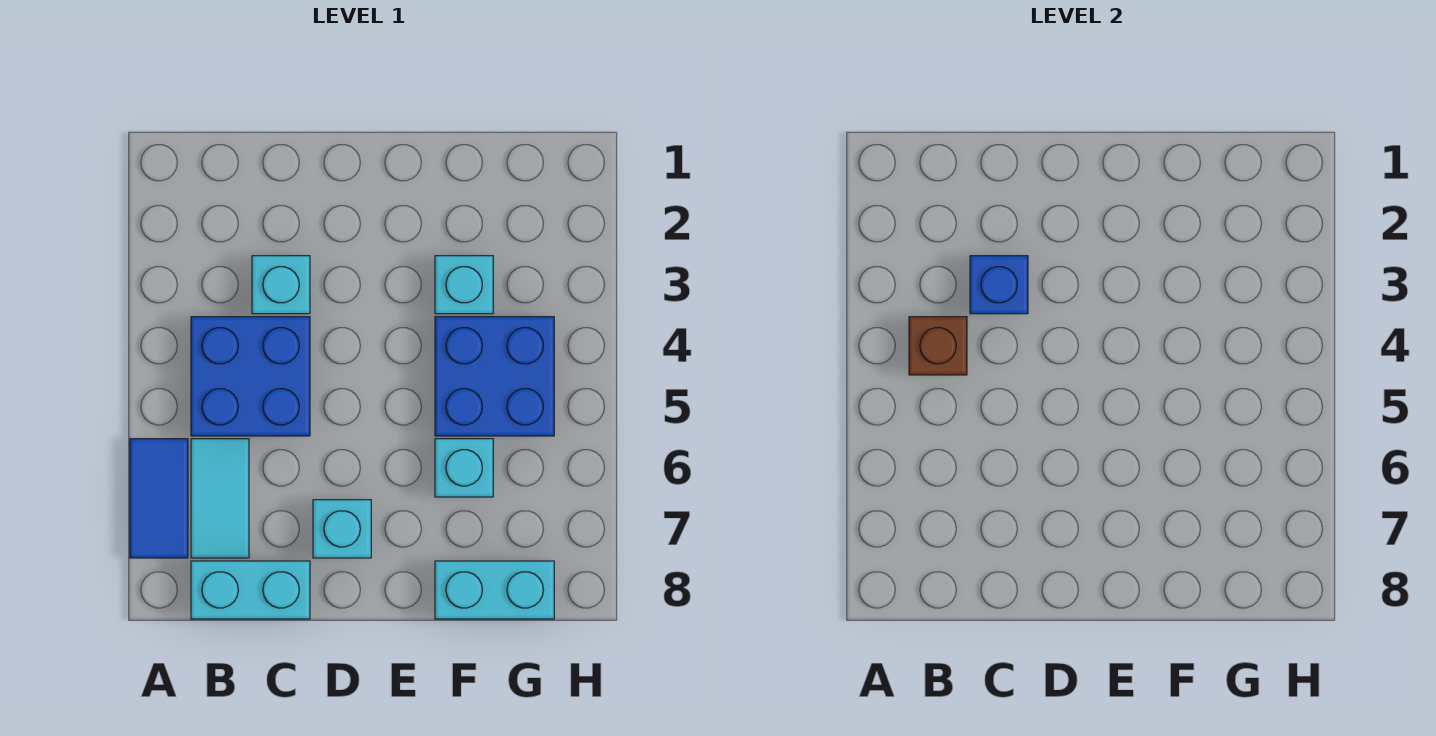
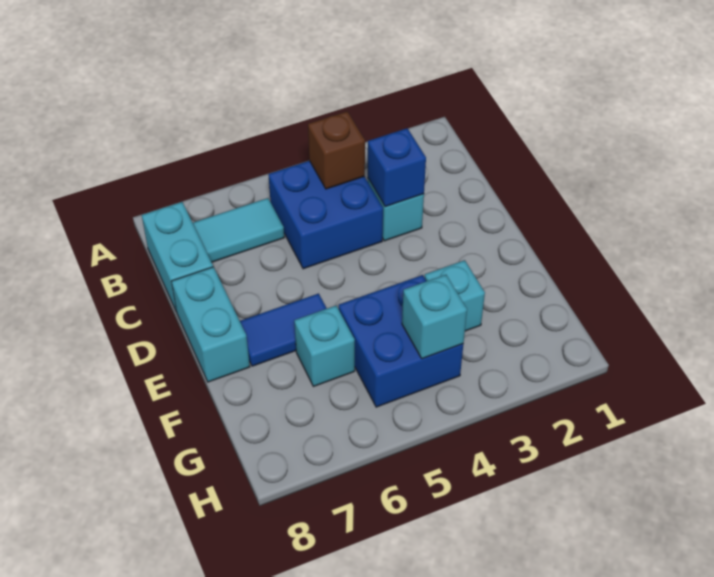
blue 1x2 tile [130,439,188,558] -> blue 1x2 tile moved to [240,293,327,366]
cyan 1x1 brick [313,500,371,558] -> cyan 1x1 brick moved to [402,275,467,359]
cyan 1x2 brick [435,561,554,619] -> cyan 1x2 brick moved to [172,267,250,382]

